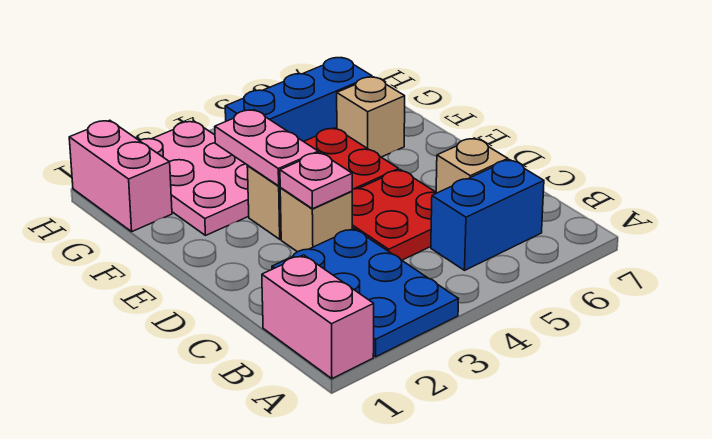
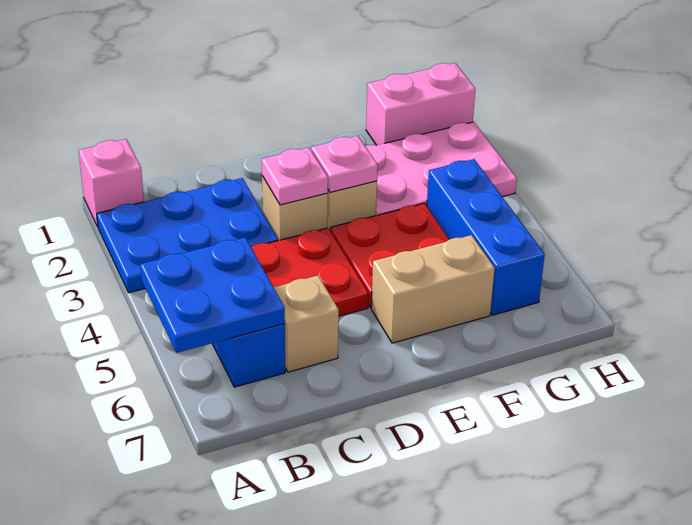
pink 1x2 brick [262,255,374,379] -> pink 1x1 brick [79,139,144,227]
none -> blue 2x2 plate [140,237,285,353]
pink 1x2 plate [215,110,318,186] -> pink 1x1 plate [311,136,378,192]
tan 1x1 brick [337,77,405,157] -> tan 1x2 brick [371,235,495,343]

